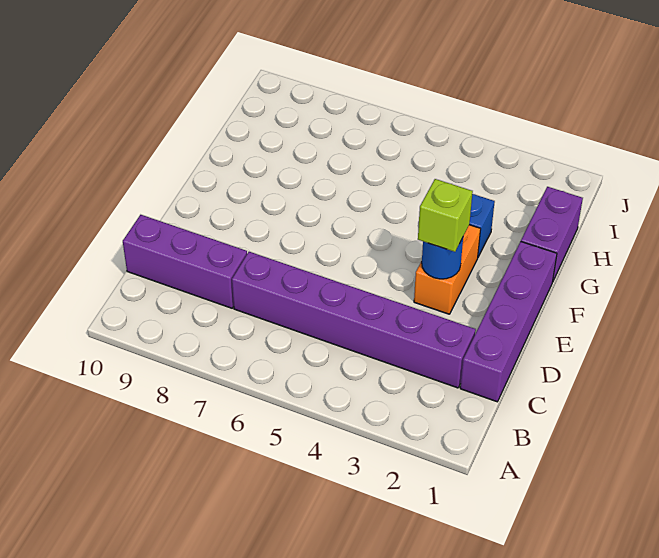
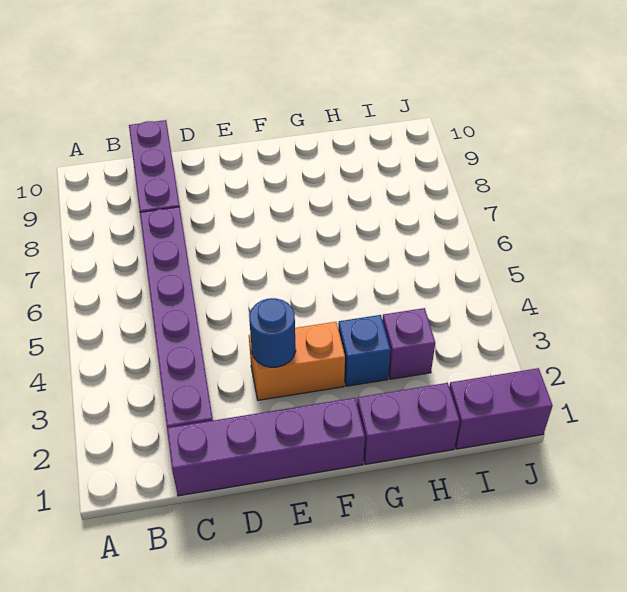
lime 1x1 brick [418,179,473,252] -> none
none -> purple 1x1 brick [382,308,435,379]
none -> purple 1x2 brick [449,368,553,449]

